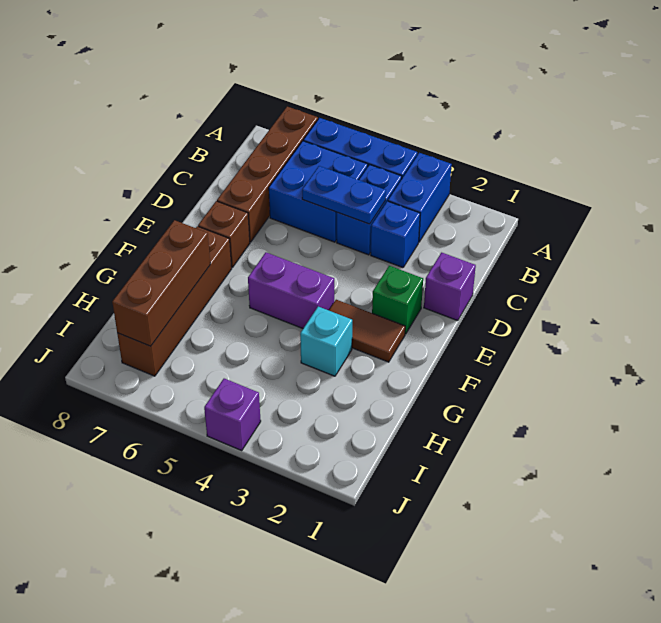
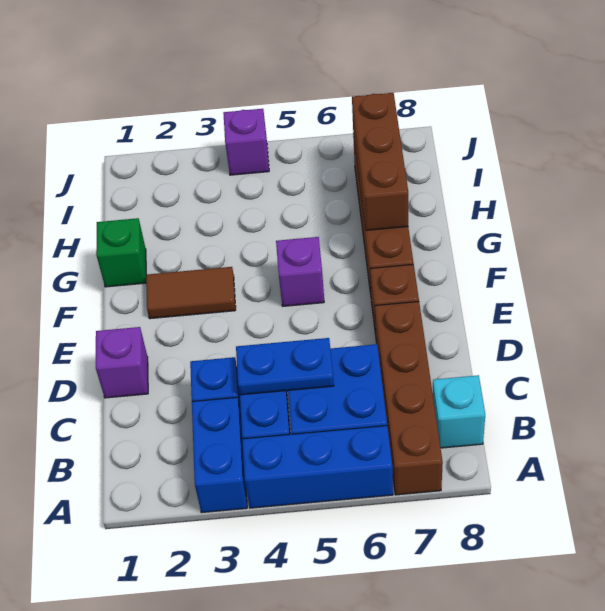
green 1x1 brick [372,266,423,334] -> green 1x1 brick moved to [96,218,146,287]
purple 1x2 brick [248,253,334,328] -> purple 1x1 brick [276,237,324,306]
cyan 1x1 brick [300,307,352,376] -> cyan 1x1 brick moved to [433,375,485,448]

